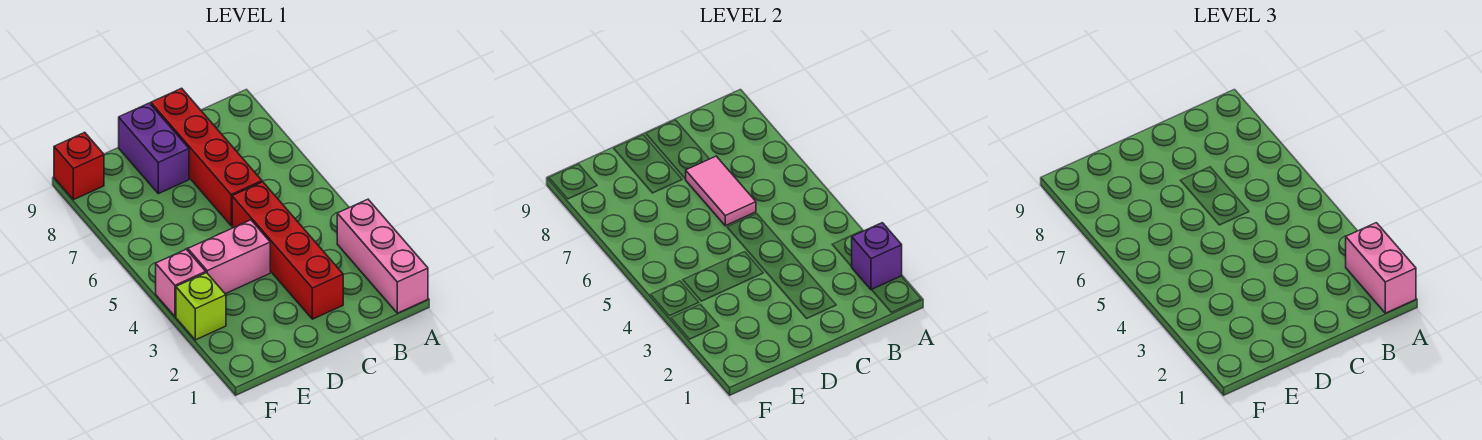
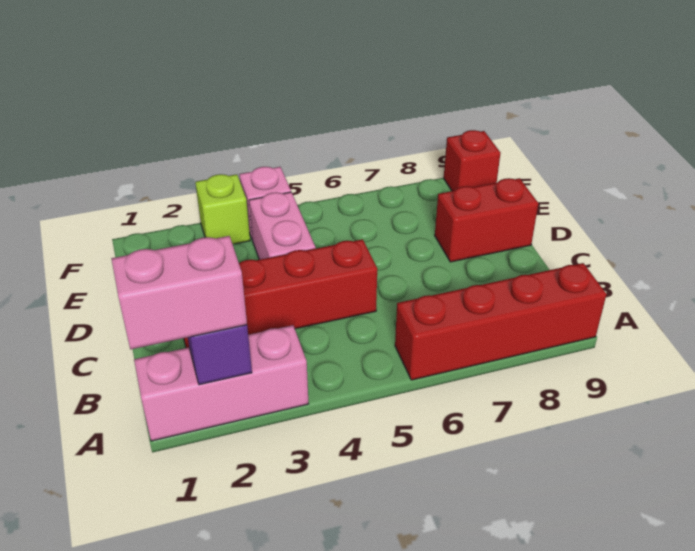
red 1x4 brick [151,88,262,226] -> red 1x4 brick moved to [395,263,607,380]
pink 1x2 tile [686,156,756,226] -> none
purple 1x2 brick [119,103,189,194] -> red 1x2 brick [435,178,538,262]

